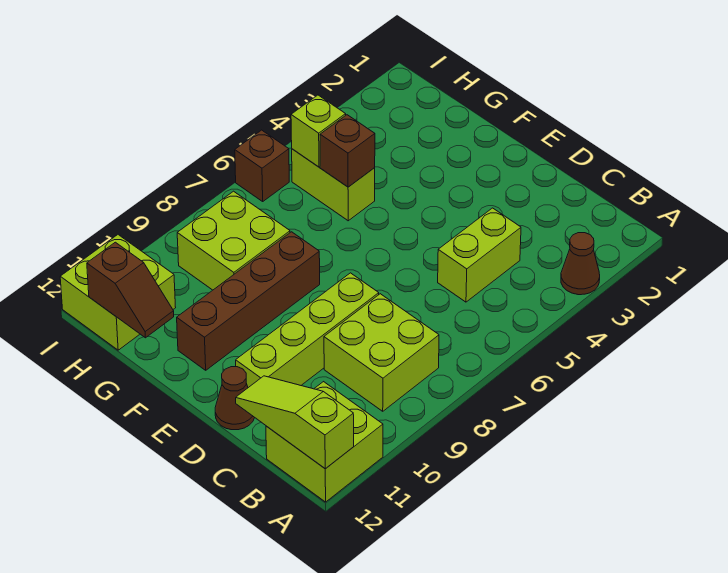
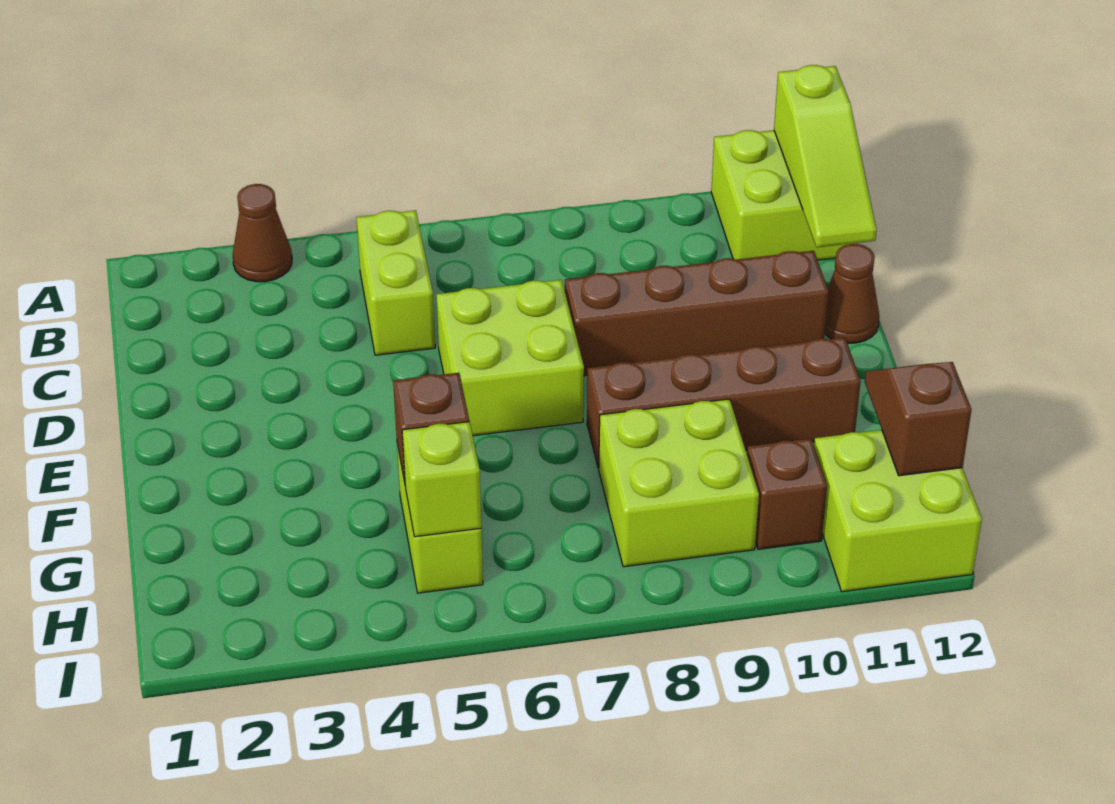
lime 2x2 brick [324,294,439,411] -> lime 2x2 brick moved to [436,280,584,436]
lime 1x2 brick [438,208,521,302] -> lime 1x2 brick turned to [356,210,435,355]
lime 1x4 brick [236,273,379,388] -> brown 1x4 brick [565,251,829,376]
brown 1x1 brick [235,130,289,201] -> brown 1x1 brick moved to [747,439,827,549]

